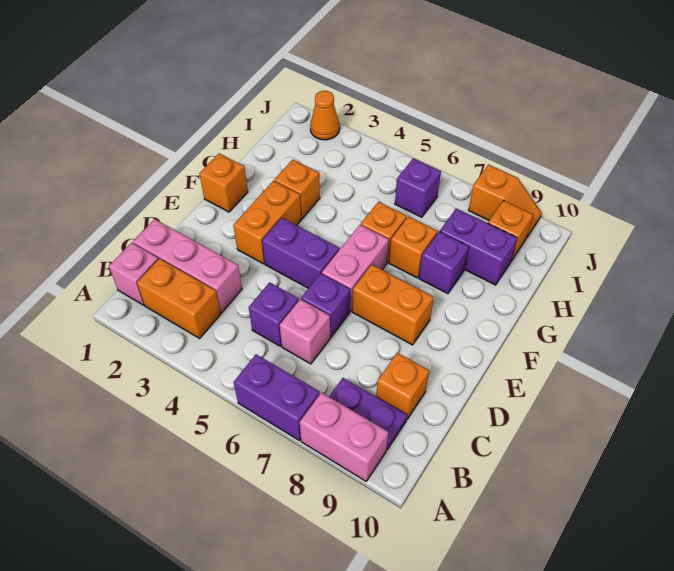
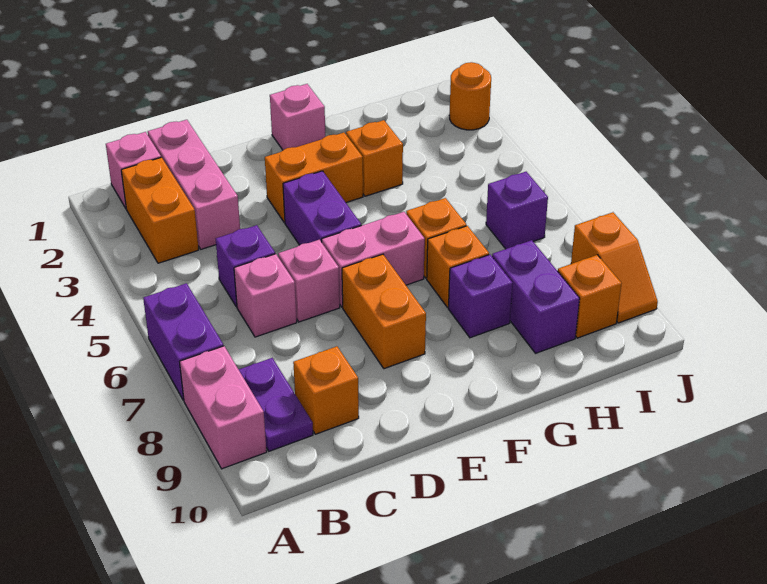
purple 1x1 brick [301,274,350,337] -> pink 1x1 brick [278,240,340,322]
orange 1x1 brick [199,153,248,212] -> pink 1x1 brick [270,84,325,150]
orange 1x1 cone [310,91,340,140] -> orange 1x1 round brick [450,62,491,130]

